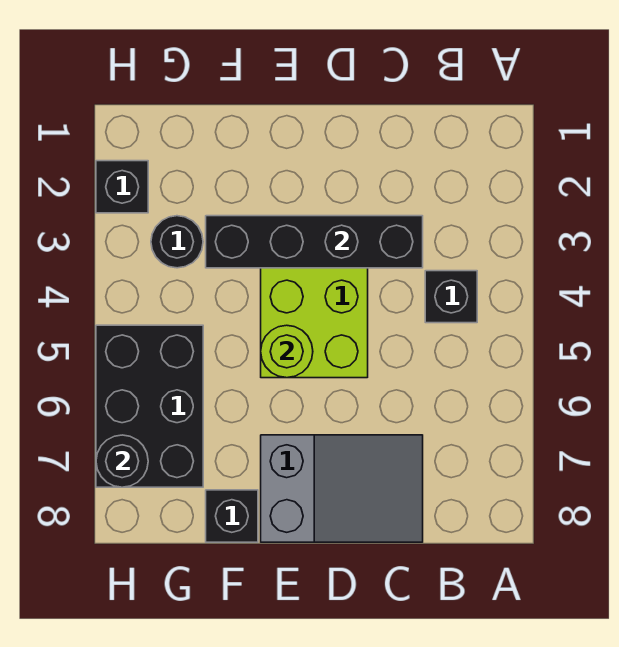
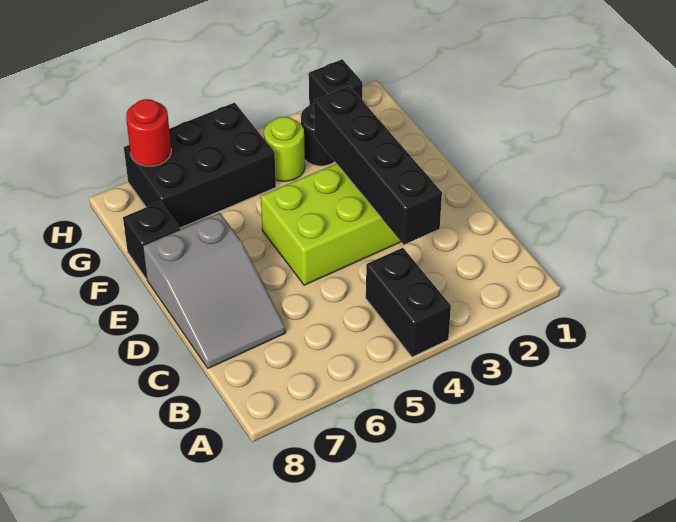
black 1x1 brick [425,271,477,323] -> black 1x2 brick [366,248,451,357]
lime 1x1 round brick [261,325,313,378] -> lime 1x1 round brick moved to [264,117,305,181]
black 1x1 round brick [96,435,148,487] -> red 1x1 round brick [126,99,171,166]

